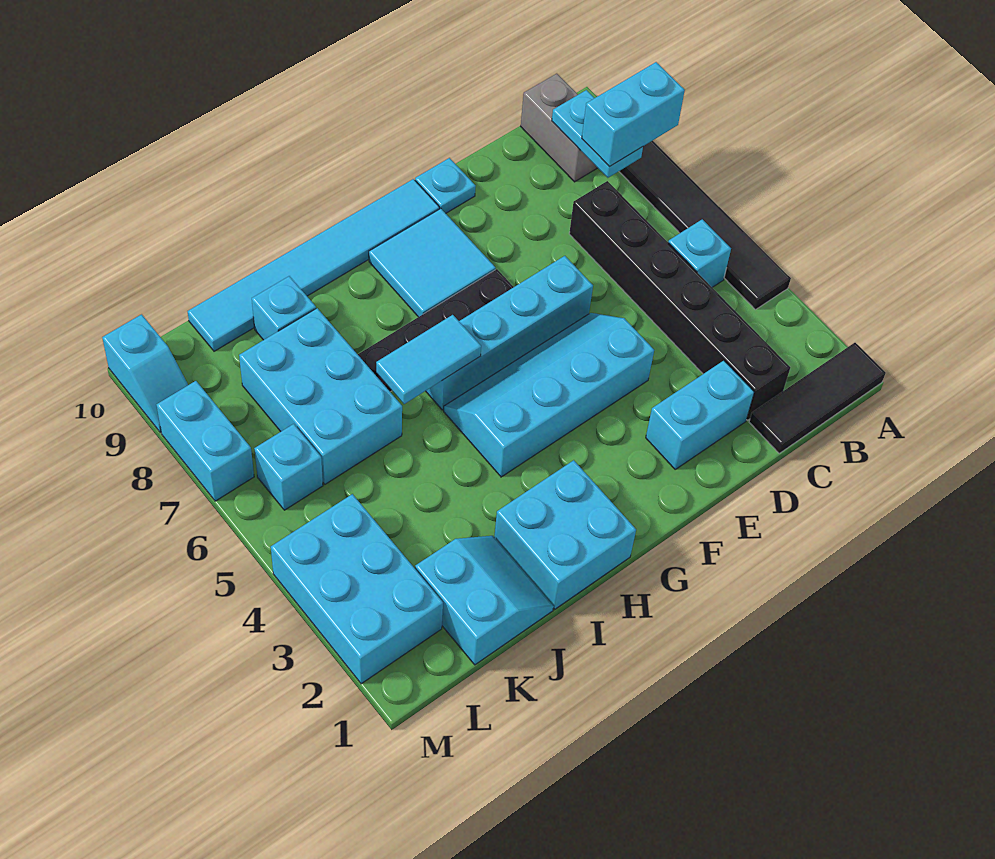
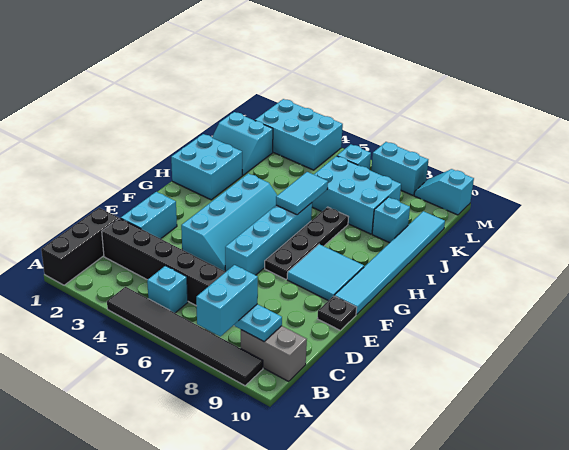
black 1x3 tile [749,343,886,453] -> black 1x3 brick [41,208,119,285]
cyan 1x1 plate [415,158,476,213] -> black 1x1 plate [317,296,357,331]

